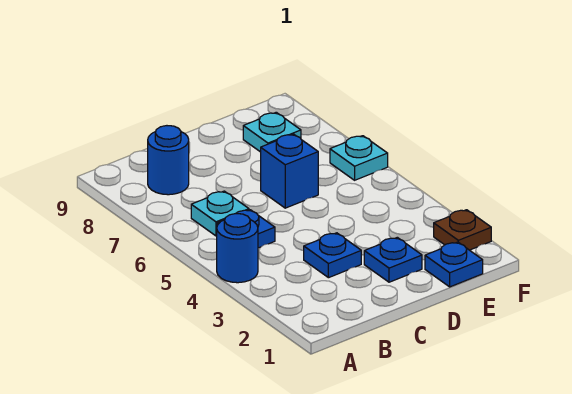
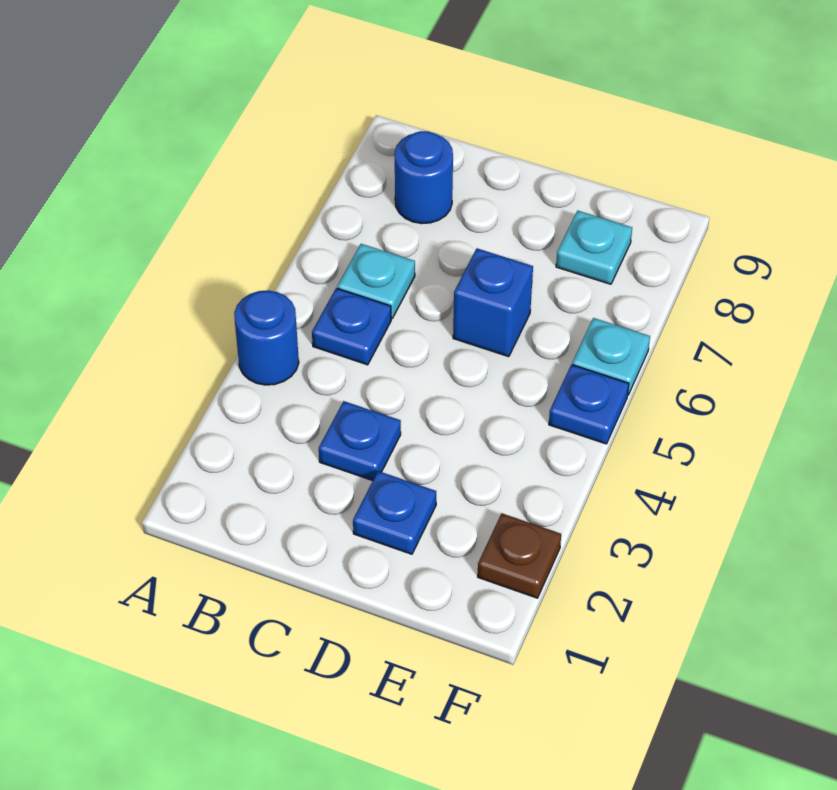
blue 1x1 plate [425,242,483,287] -> blue 1x1 plate moved to [549,365,629,444]

